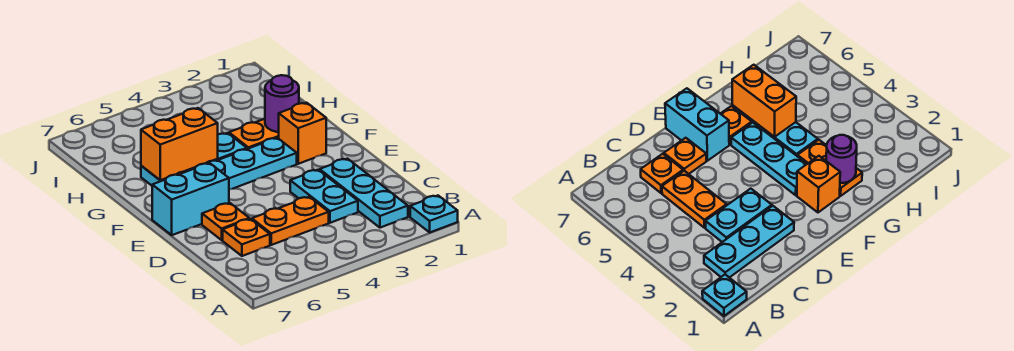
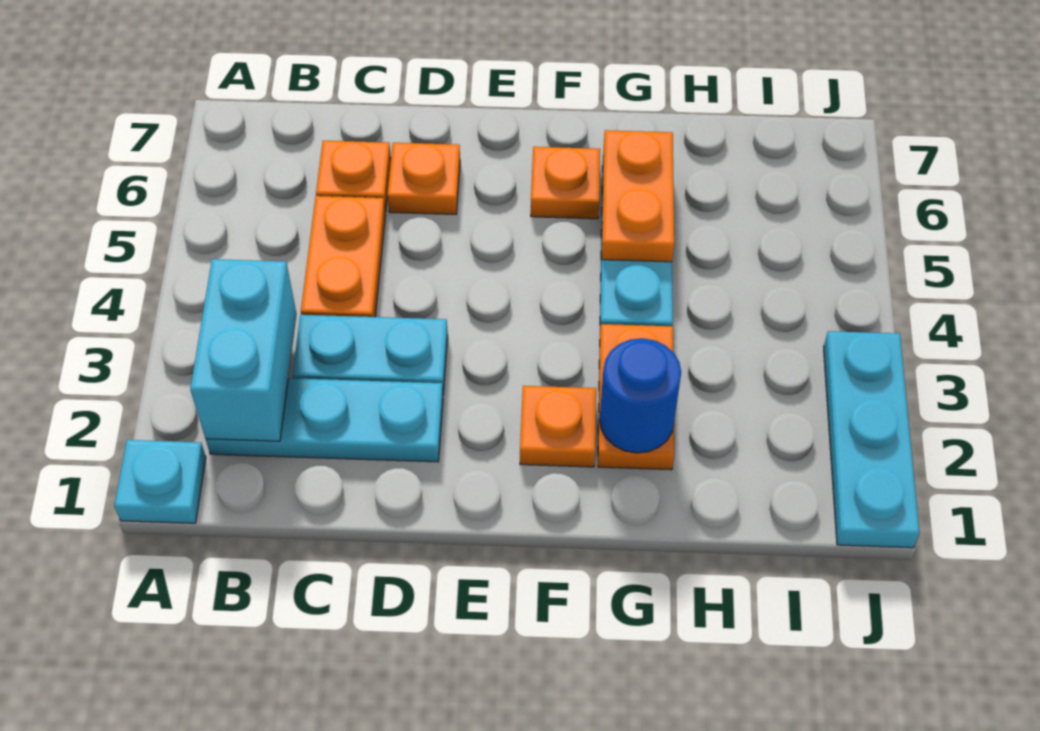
cyan 1x2 brick [152,163,229,235] -> cyan 1x2 brick moved to [190,259,297,441]
orange 1x1 brick [279,103,326,164] -> orange 1x1 plate [520,386,596,467]
cyan 1x3 plate [205,138,297,189] -> cyan 1x3 plate moved to [824,331,920,548]
purple 1x1 round brick [265,75,299,132] -> blue 1x1 round brick [600,338,681,453]
orange 1x2 brick [141,108,218,180] -> orange 1x2 plate [602,130,674,262]

